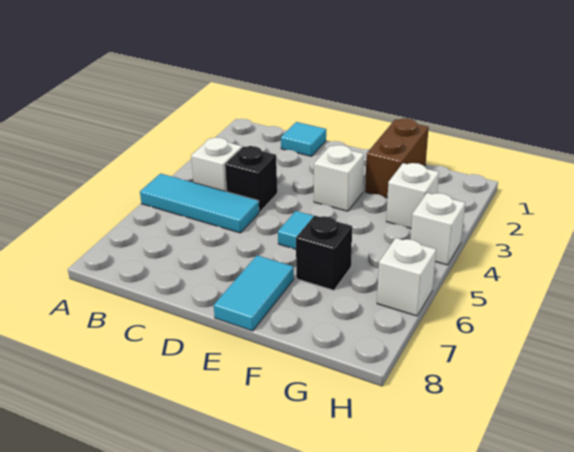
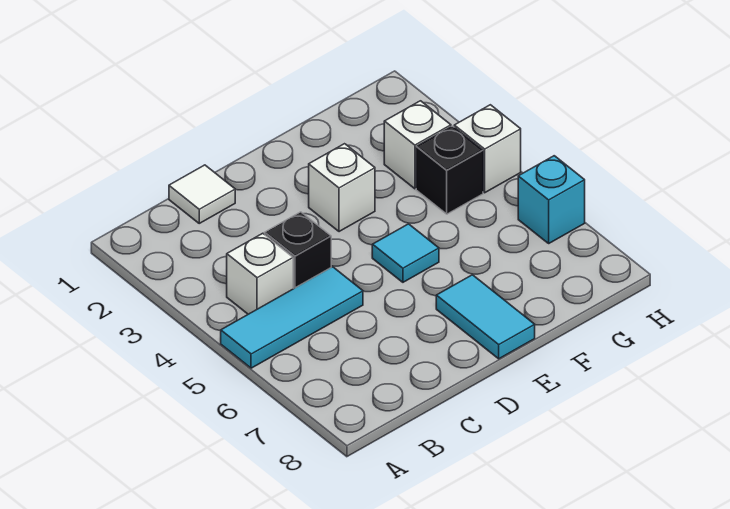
cyan 1x1 tile [281,122,326,156] -> white 1x1 tile [169,165,235,223]
brown 1x2 brick [365,118,429,198] -> none
black 1x1 brick [296,216,352,290] -> black 1x1 brick moved to [416,126,483,214]
white 1x1 brick [377,238,436,316] -> cyan 1x1 brick [518,156,585,243]

